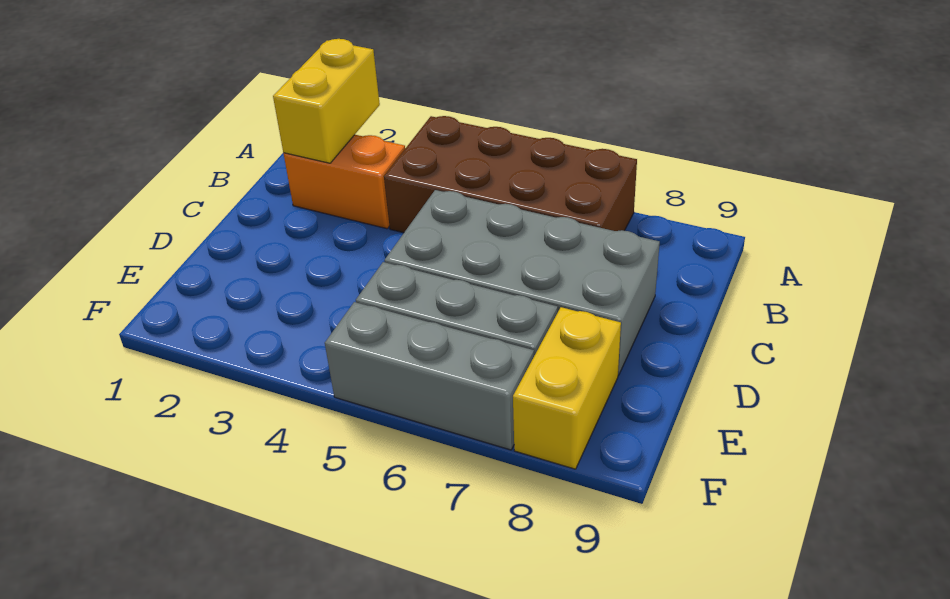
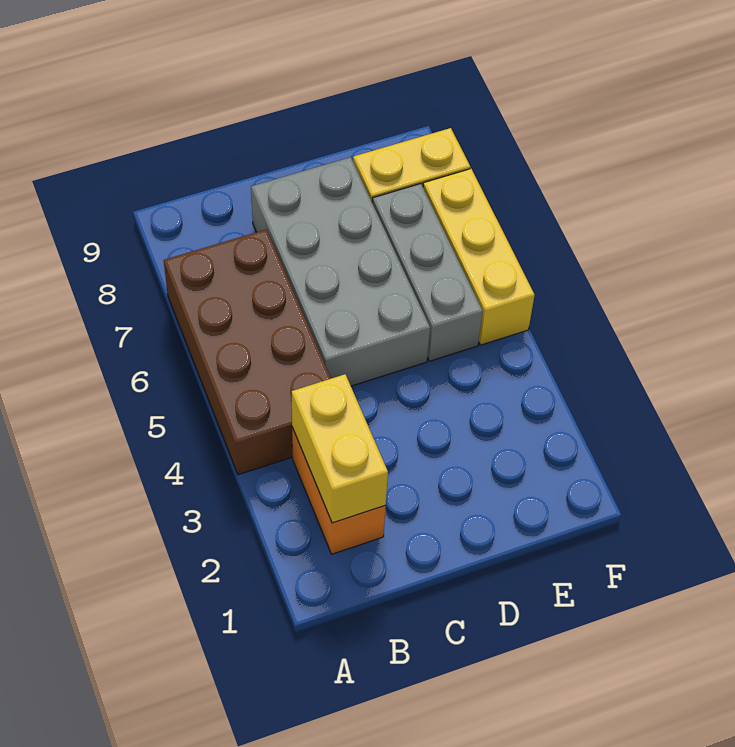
yellow 1x2 brick [273,39,380,163] -> yellow 1x2 brick turned to [292,374,388,523]
grey 1x3 brick [325,302,534,450] -> yellow 1x3 brick [423,169,535,345]

